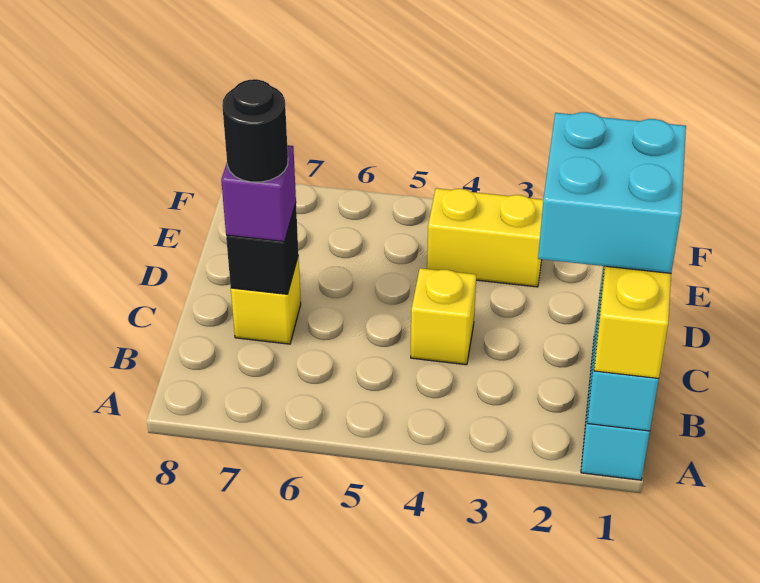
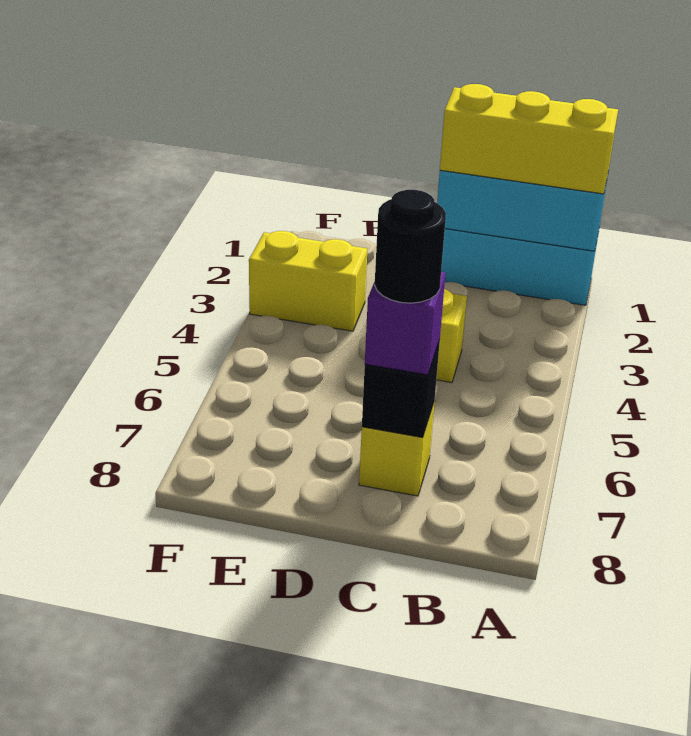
cyan 2x2 brick [538,112,686,273] -> none
yellow 1x2 brick [427,188,543,287] -> yellow 1x2 brick turned to [249,231,367,331]

